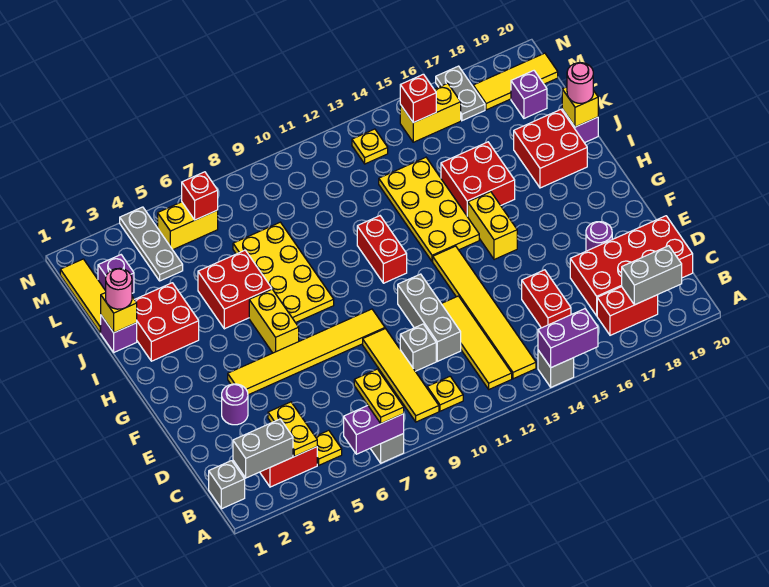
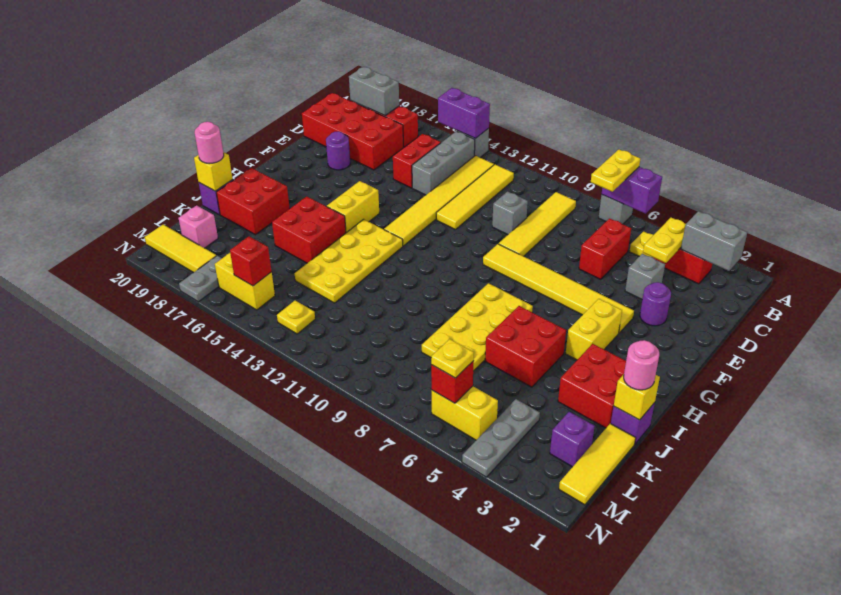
grey 1x1 brick [209,461,245,509] -> grey 1x1 brick moved to [625,254,665,299]
yellow 1x1 plate [427,376,463,411] -> yellow 1x1 plate moved to [431,339,474,378]
grey 1x3 brick [398,274,461,361] -> grey 1x3 brick moved to [412,131,475,195]
yellow 1x2 brick [249,289,299,353] -> yellow 1x2 brick moved to [566,299,622,360]
red 1x2 brick [357,216,407,283] -> red 1x2 brick moved to [579,218,631,279]
purple 1x1 brick [511,71,547,118] -> pink 1x1 brick [178,205,218,248]

